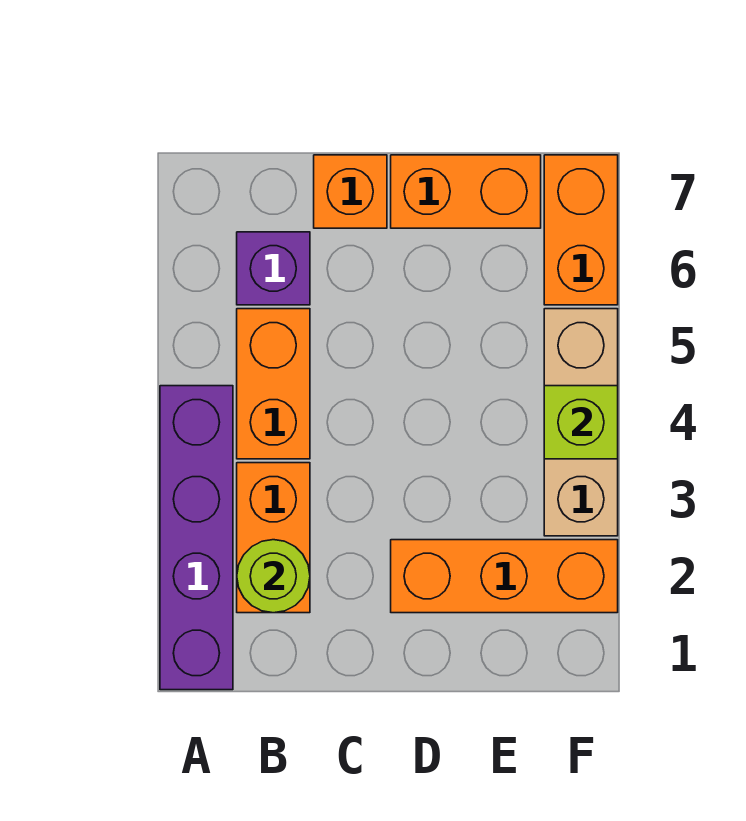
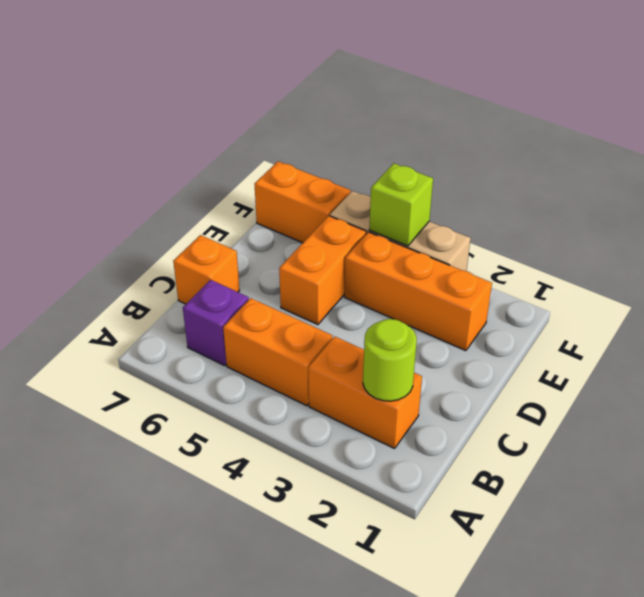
purple 1x4 brick [160,386,233,690] -> none
orange 1x3 brick [391,540,618,613] -> orange 1x3 brick turned to [344,232,492,351]
orange 1x2 brick [391,155,541,228] -> orange 1x2 brick moved to [279,216,366,325]

